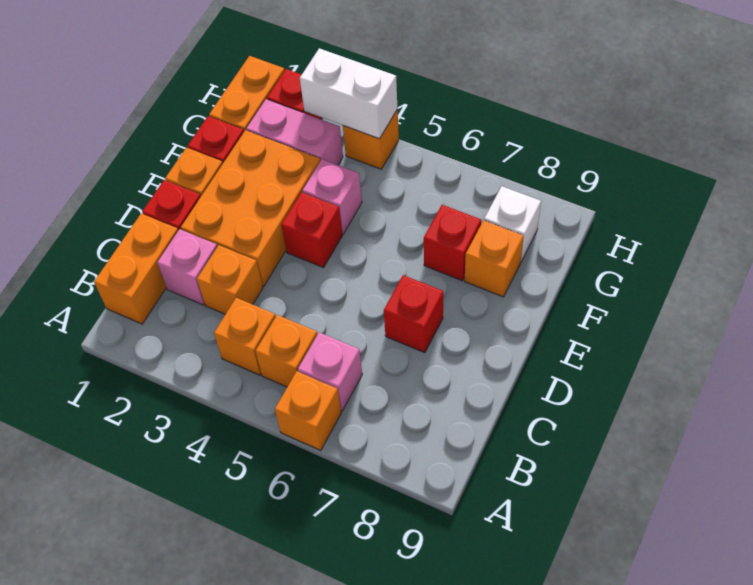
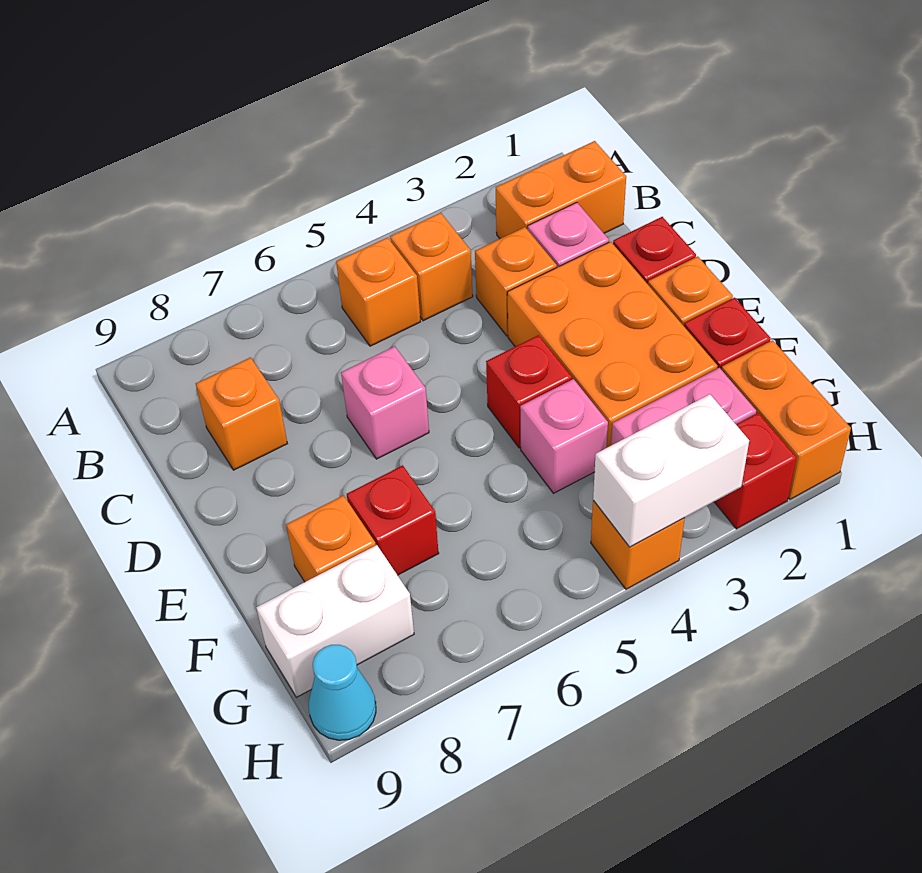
orange 1x1 brick [275,371,341,450] -> orange 1x1 brick moved to [196,357,287,470]
orange 1x2 brick [94,214,178,324] -> orange 1x2 brick turned to [496,141,626,239]
pink 1x1 brick [298,333,362,411] -> pink 1x1 brick moved to [341,346,429,459]
red 1x1 brick [384,275,443,353] -> none
white 1x1 brick [484,186,541,261] -> white 1x2 brick [256,545,414,697]
none -> cyan 1x1 cone [309,645,376,740]

